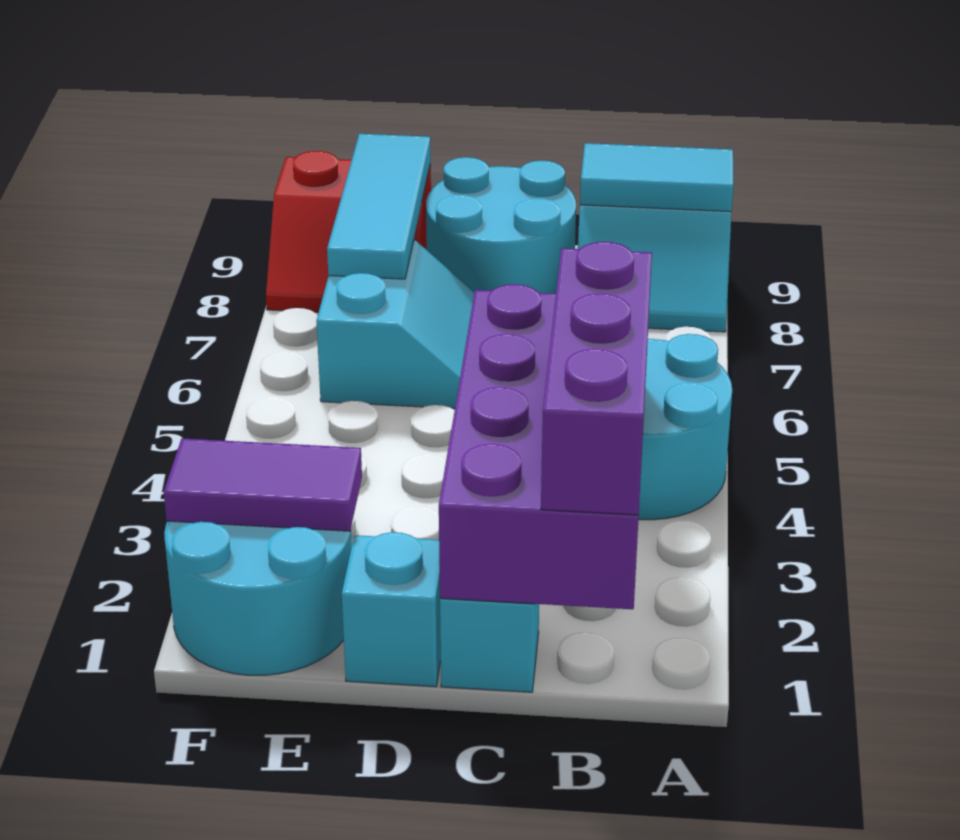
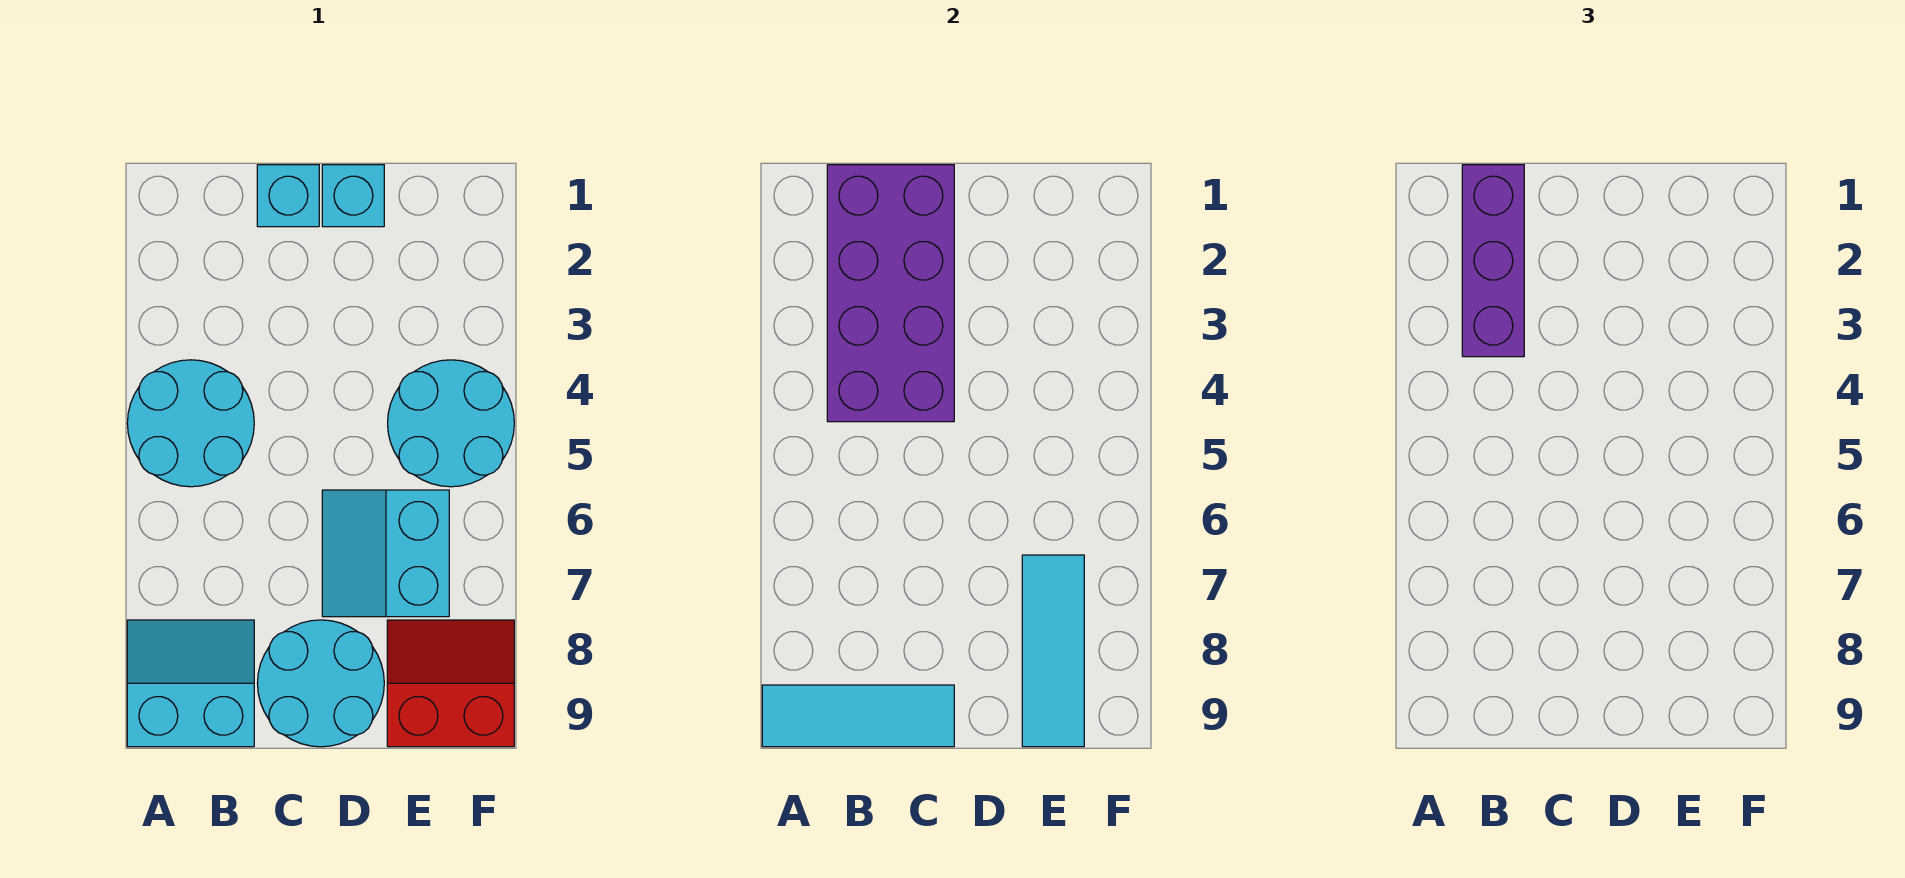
cyan 1x2 tile [580,143,733,212] -> cyan 1x3 tile [762,685,954,747]
cyan 2x2 round brick [164,521,352,675] -> cyan 2x2 round brick moved to [388,360,514,487]
purple 1x2 tile [164,438,362,531] -> none

